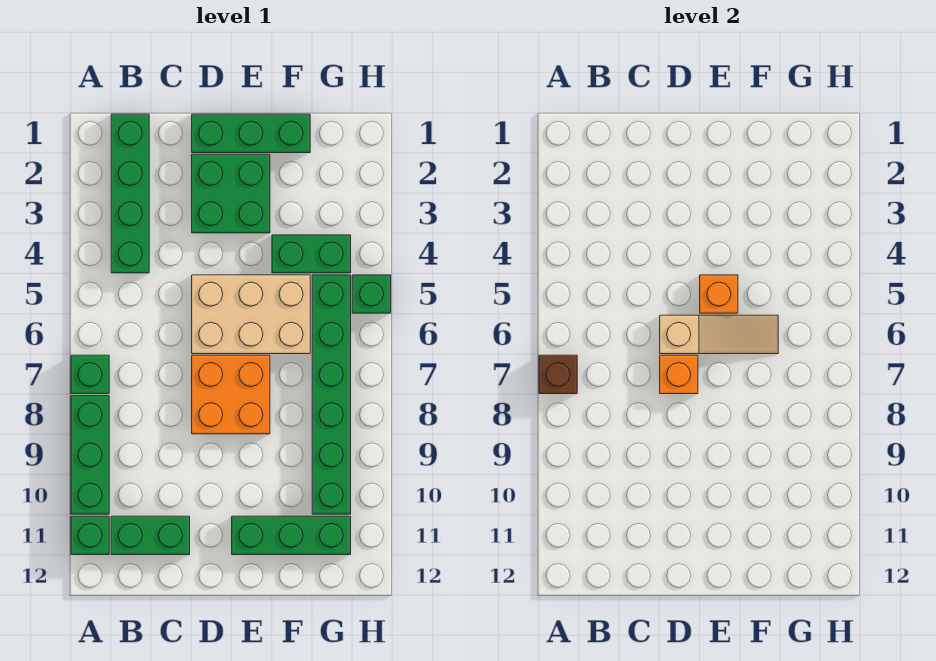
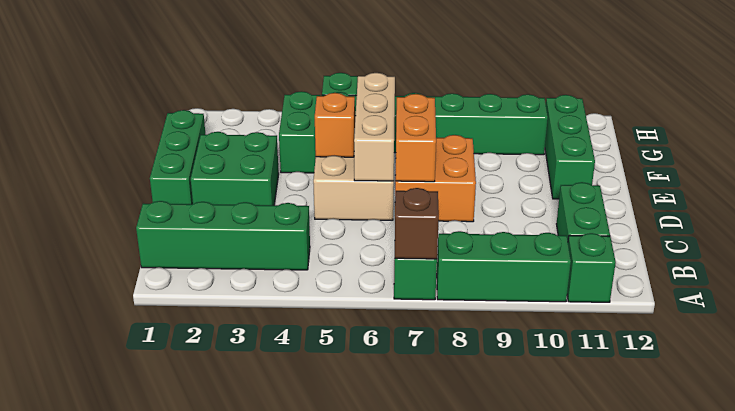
tan 1x3 slope [660,315,778,354] -> tan 1x3 brick [354,73,395,181]
orange 1x1 brick [660,355,698,394] -> orange 1x2 brick [396,94,436,182]

